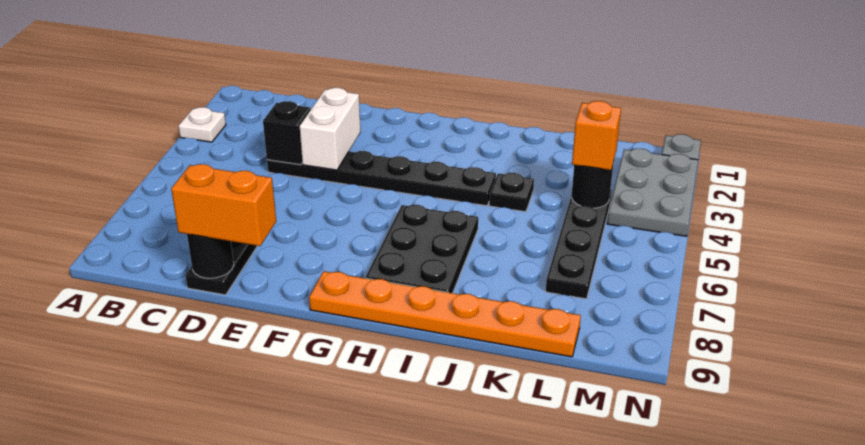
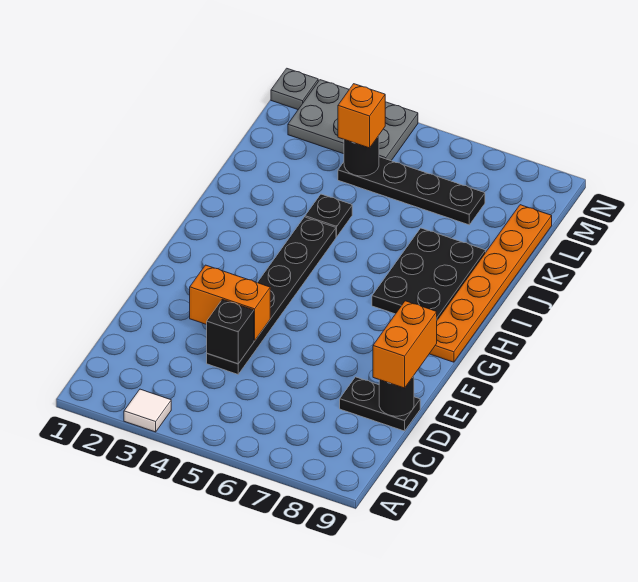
white 1x1 plate [179,107,226,142] -> white 1x1 tile [124,389,171,432]
white 1x2 brick [300,88,360,170] -> orange 1x2 brick [190,265,270,341]
black 2x3 plate [366,205,478,293] -> black 2x3 plate turned to [372,228,486,320]

